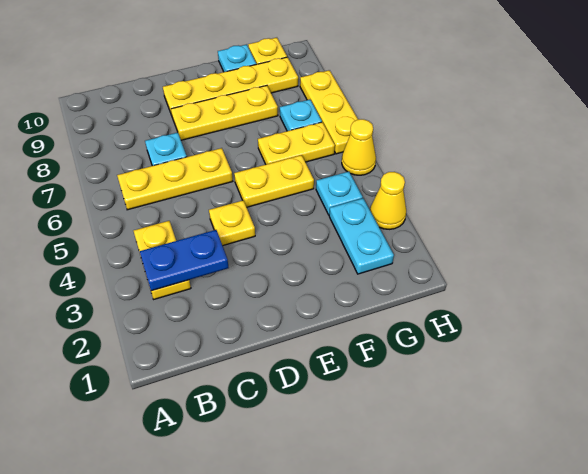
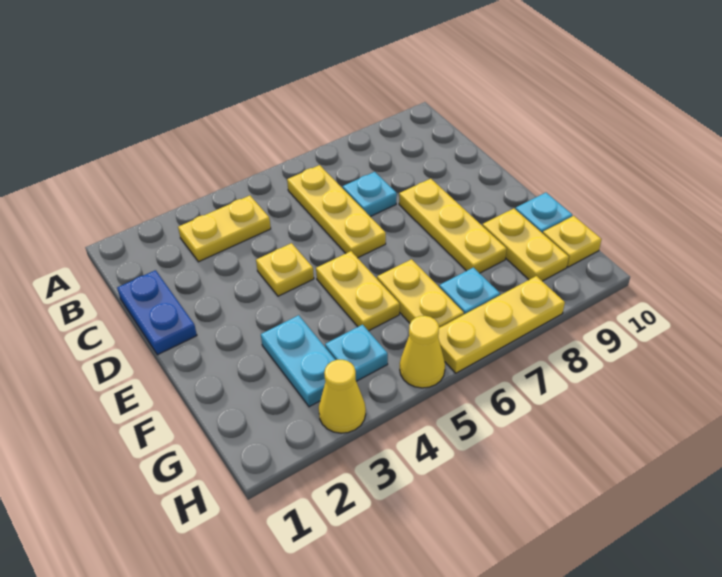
blue 1x2 plate [139,230,229,291] -> blue 1x2 plate moved to [117,270,197,355]
yellow 1x4 plate [163,57,298,116] -> yellow 1x2 plate [482,209,569,281]
cyan 1x2 plate [329,198,394,274] -> cyan 1x2 plate turned to [261,315,335,407]

